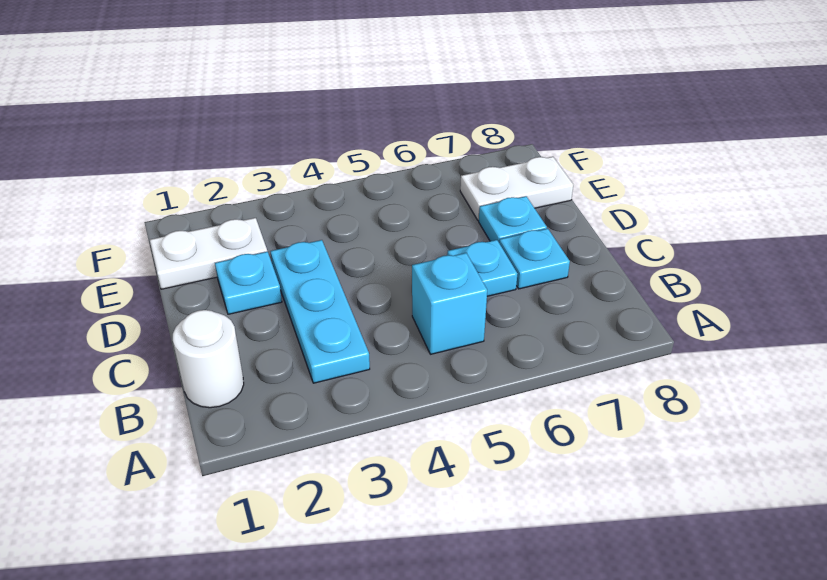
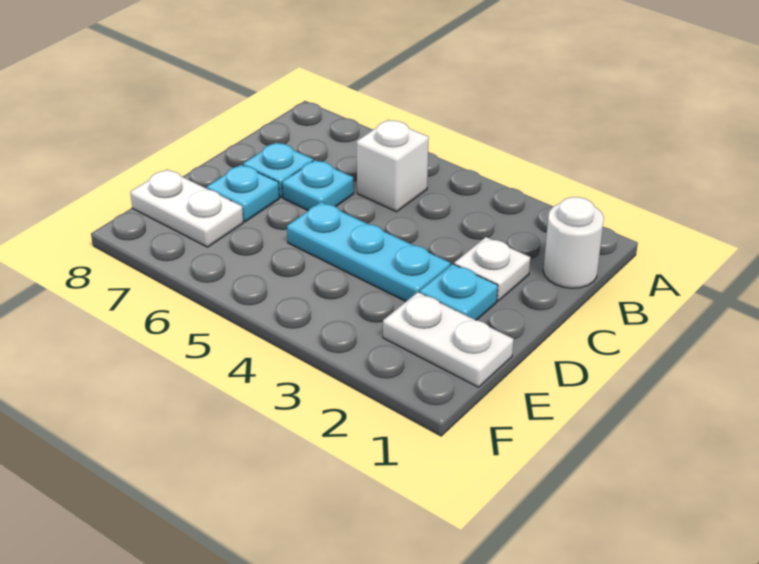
cyan 1x3 plate [270,240,370,383] -> cyan 1x3 plate turned to [287,202,450,301]
cyan 1x1 brick [412,253,487,354] -> white 1x1 brick [357,120,429,212]
none -> white 1x1 plate [454,237,530,301]

